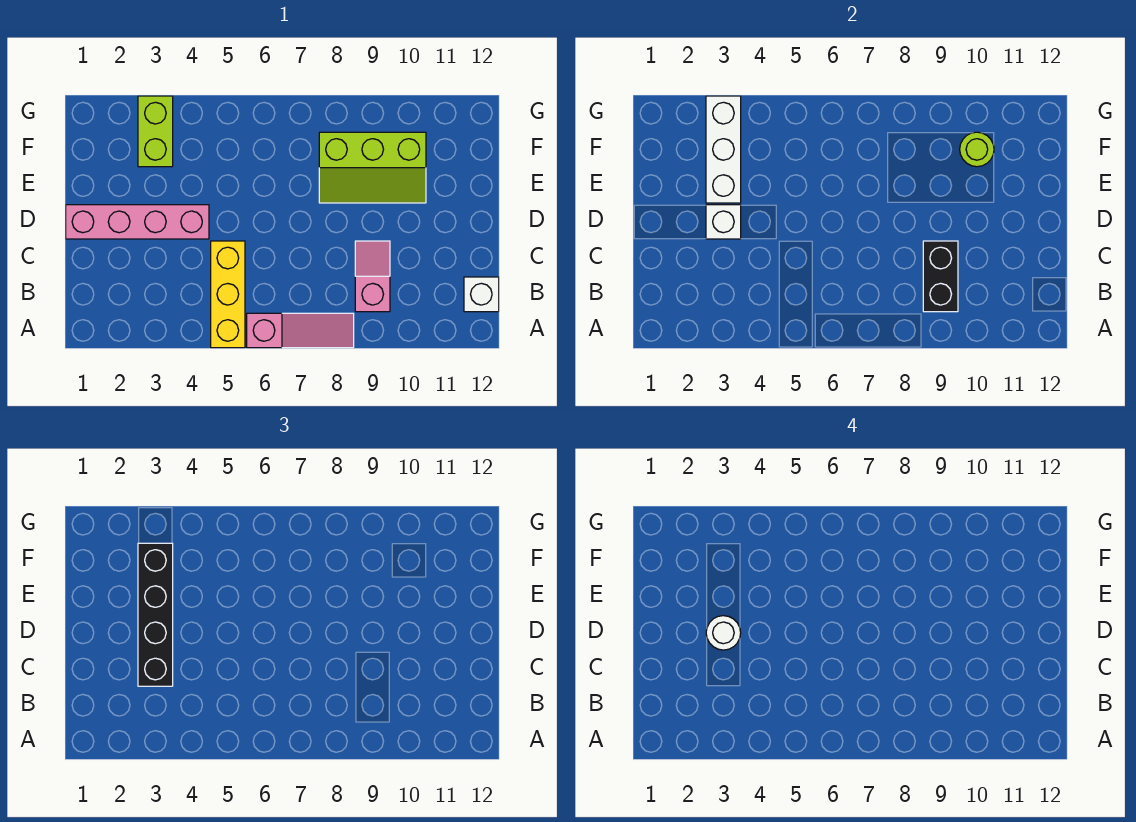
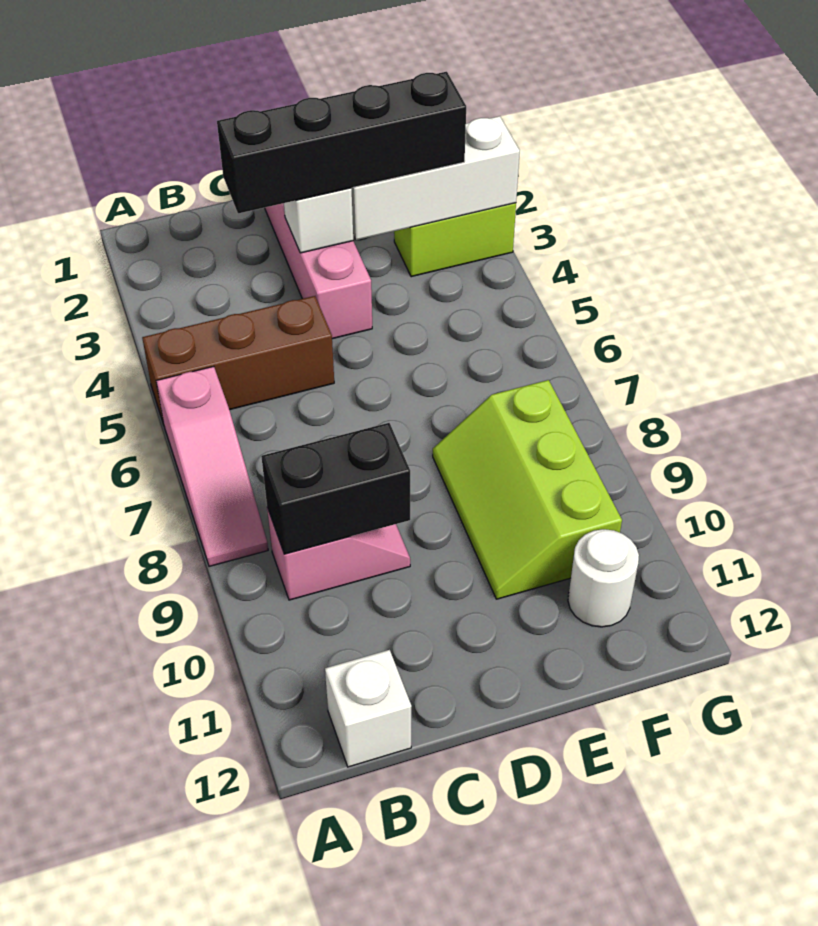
yellow 1x3 brick [211,241,245,348] -> brown 1x3 brick [142,296,334,424]
white 1x1 round brick [706,616,741,650] -> white 1x1 round brick moved to [568,529,639,627]
lime 1x1 round brick [960,132,994,167] -> none

